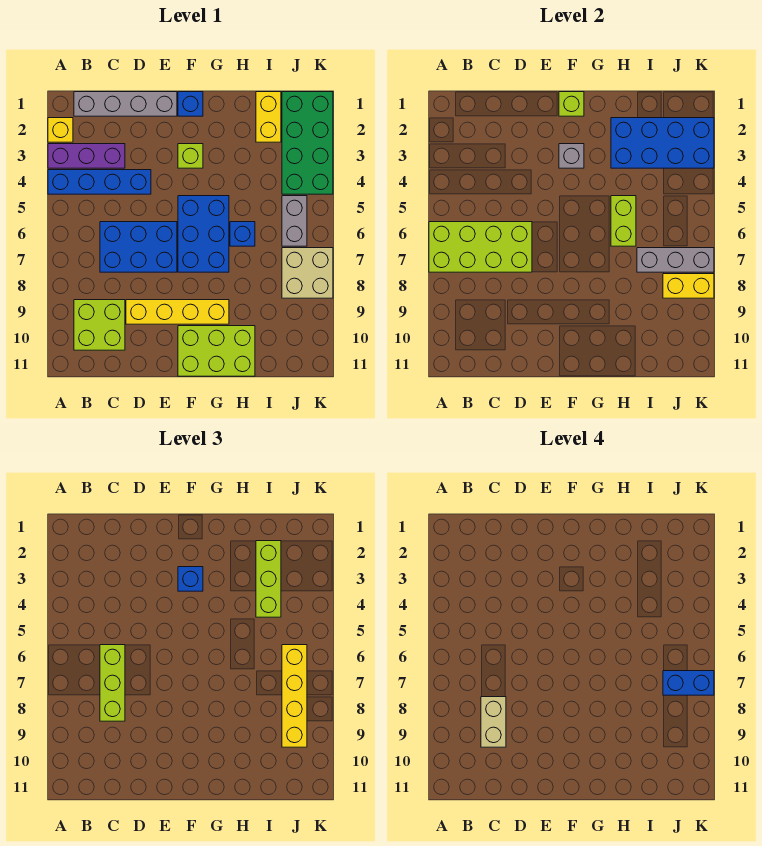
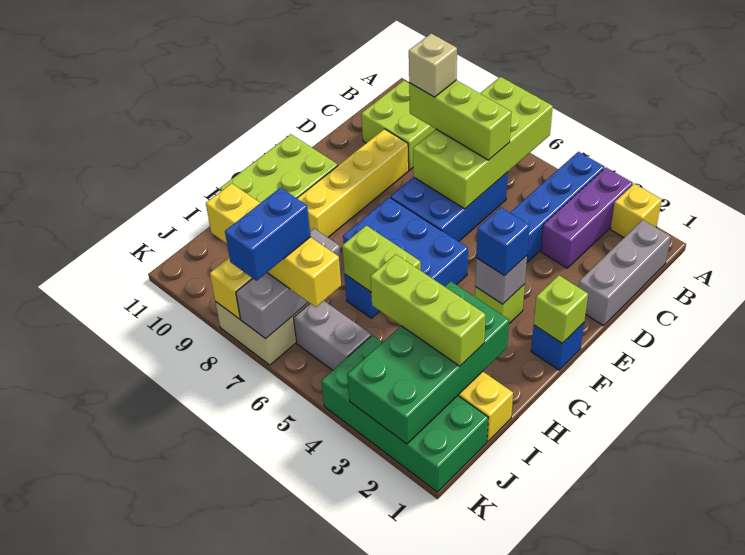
grey 1x4 brick [74,92,177,116] -> grey 1x3 brick [579,220,671,326]
tan 1x2 brick [481,697,506,747] -> tan 1x1 brick [409,34,457,97]
blue 2x4 brick [611,118,714,168] -> green 2x4 brick [347,281,509,444]

